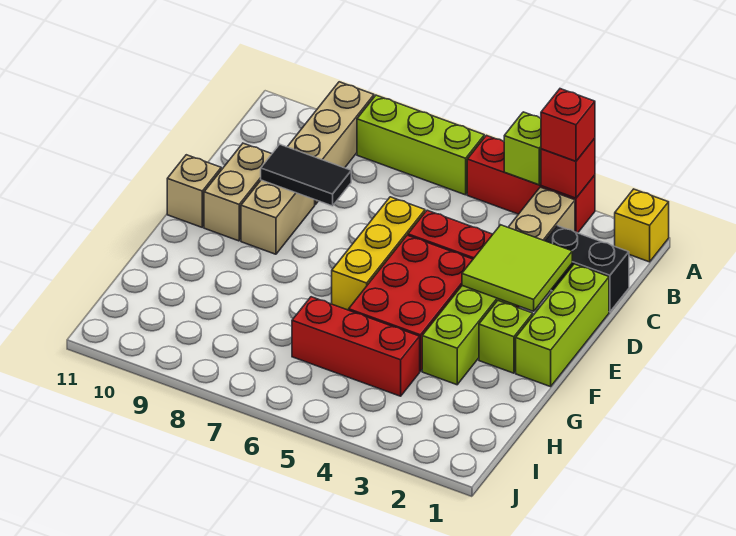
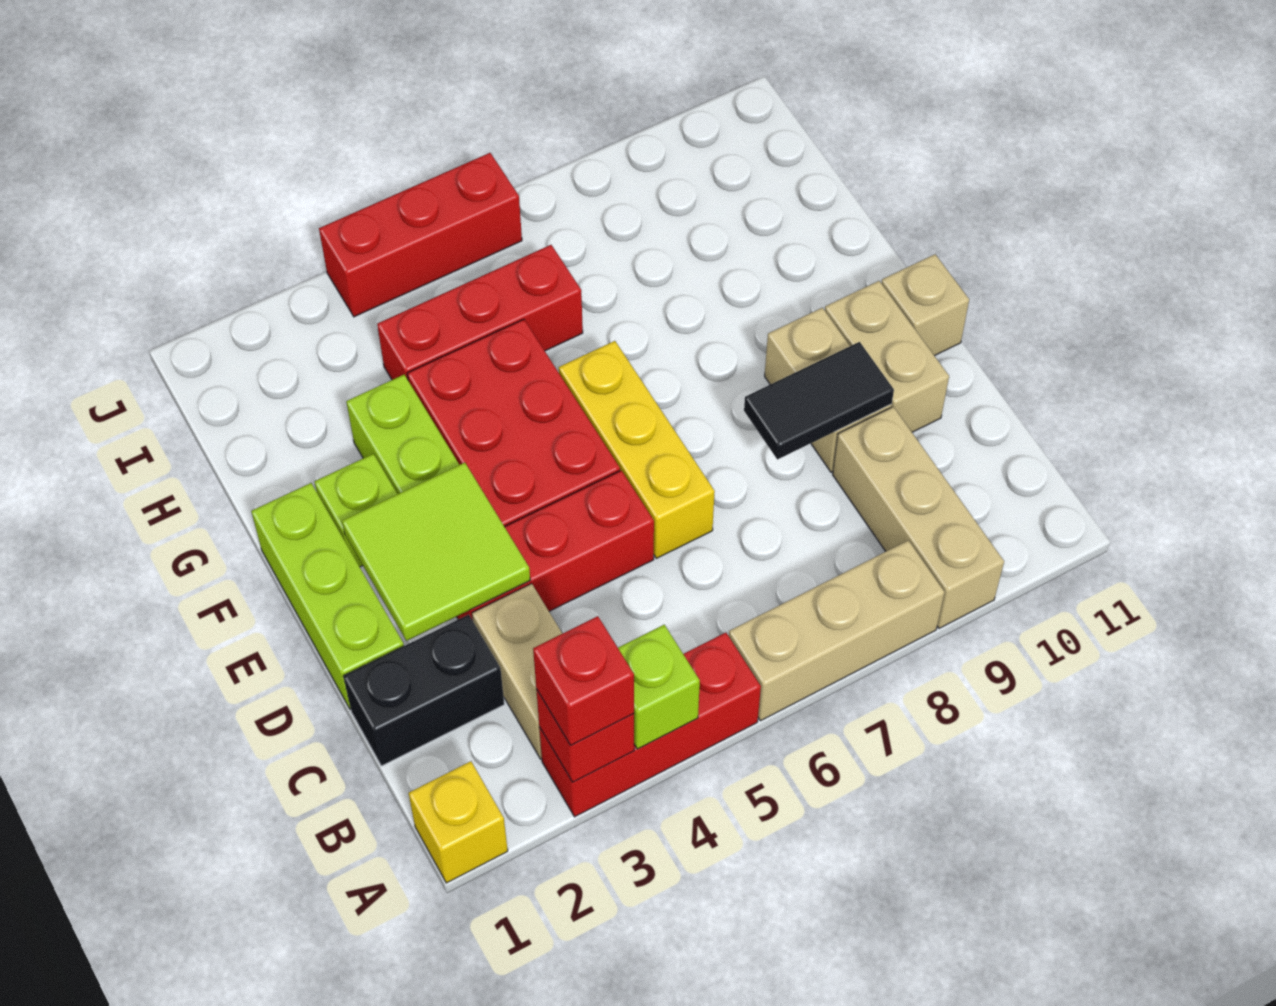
lime 1x3 brick [357,95,484,195] -> tan 1x3 brick [729,540,945,721]
none -> red 1x3 brick [319,153,522,317]

